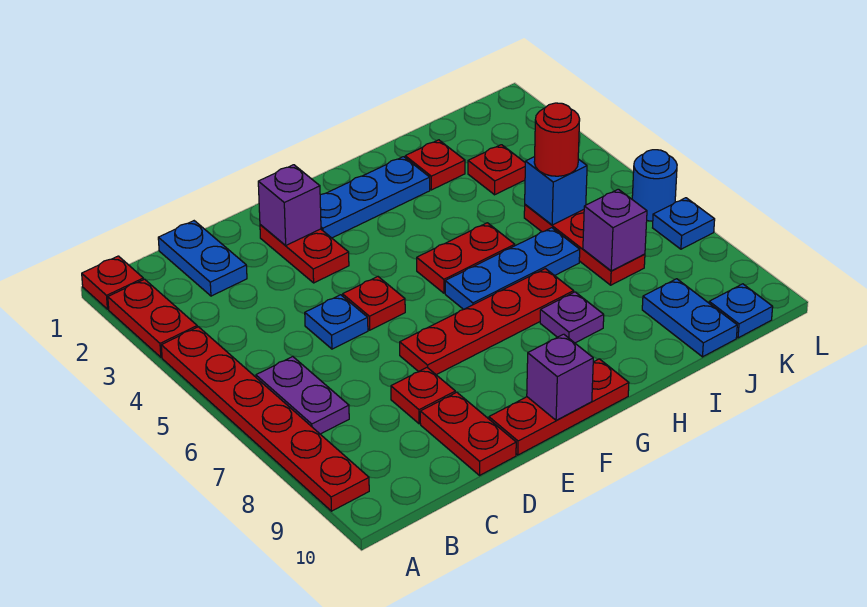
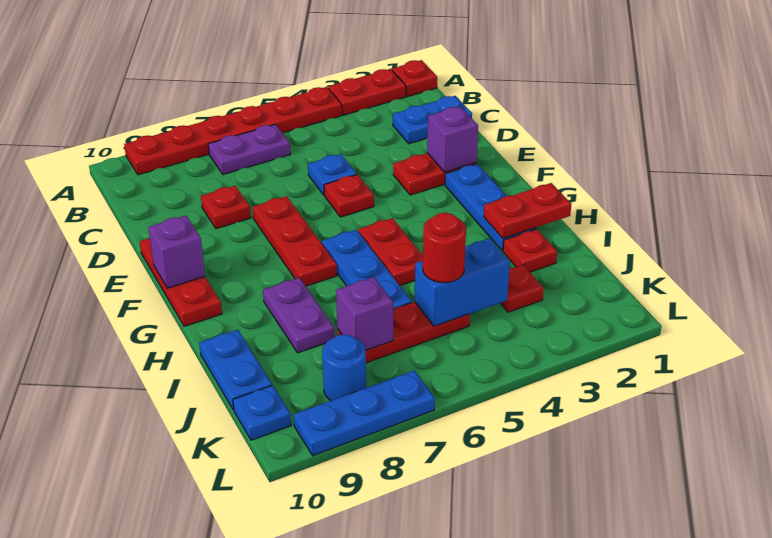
red 1x2 plate [420,392,516,475] -> red 1x2 plate moved to [484,183,571,238]
red 1x4 plate [400,269,574,375] -> red 1x3 plate [252,196,337,286]
purple 1x1 plate [540,292,604,343] -> purple 1x2 plate [263,278,335,353]
blue 1x1 brick [525,157,587,225] -> blue 1x2 brick [415,239,510,326]
blue 1x2 plate [642,279,737,357] -> blue 1x2 plate turned to [199,330,272,410]
blue 1x1 round brick [632,150,677,221] -> blue 1x1 round brick moved to [322,334,366,401]
blue 1x1 plate [653,198,715,249] -> blue 1x3 plate [294,370,435,456]

